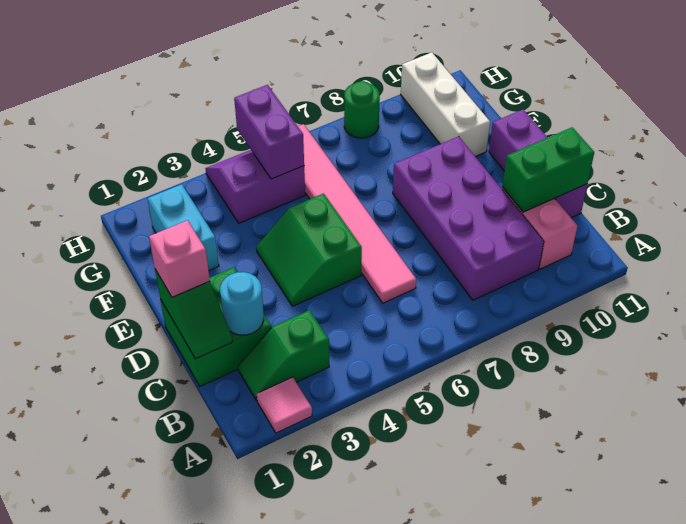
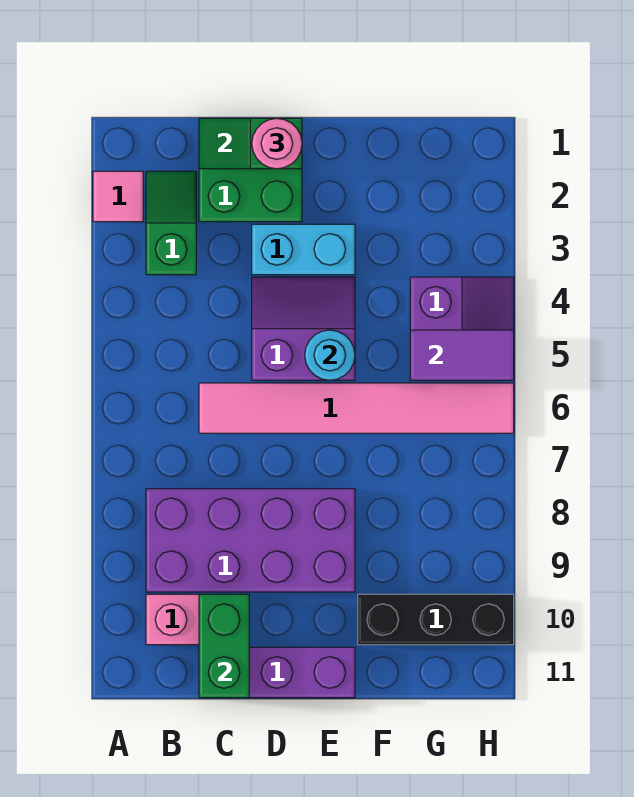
cyan 1x1 round brick [220,272,264,335] -> cyan 1x1 round brick moved to [305,330,355,380]
pink 1x1 brick [149,220,210,297] -> pink 1x1 round brick [252,118,302,169]
green 2x2 slope [256,193,362,306] -> purple 2x2 slope [252,277,355,380]
cyan 1x2 brick [148,184,219,270] -> cyan 1x2 brick moved to [252,224,355,275]
white 1x3 brick [401,52,490,156] -> black 1x3 brick [358,594,514,645]
purple 1x2 brick [234,85,304,179] -> purple 1x2 tile [410,330,514,380]
green 1x1 round brick [344,81,380,138] -> none

